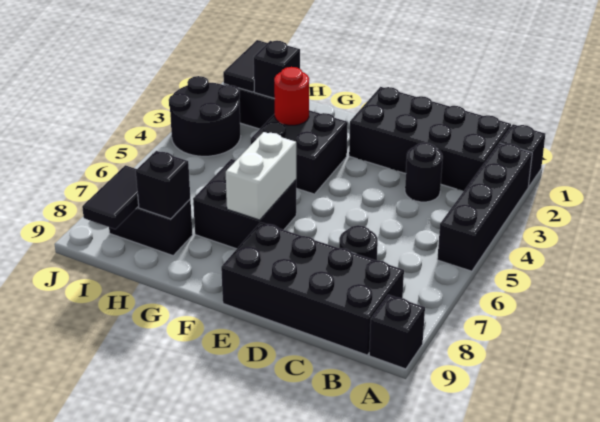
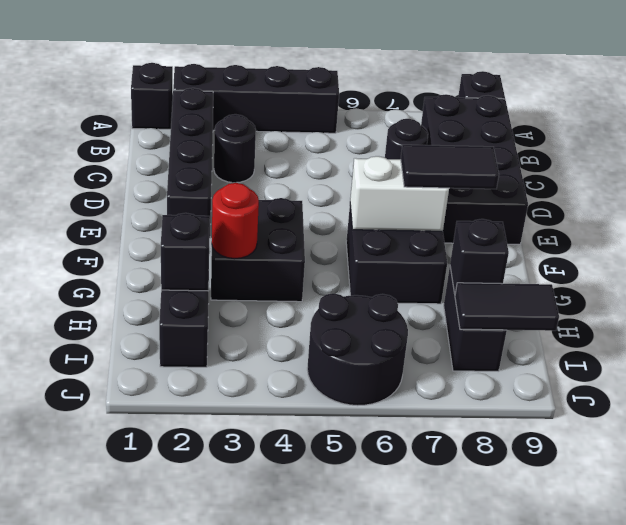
black 2x4 brick [349,87,511,191] -> black 1x4 brick [167,88,213,239]
black 1x2 tile [223,40,267,92] -> black 1x2 tile moved to [401,145,499,189]
black 2x2 round brick [169,76,241,156] -> black 2x2 round brick moved to [307,293,408,406]

